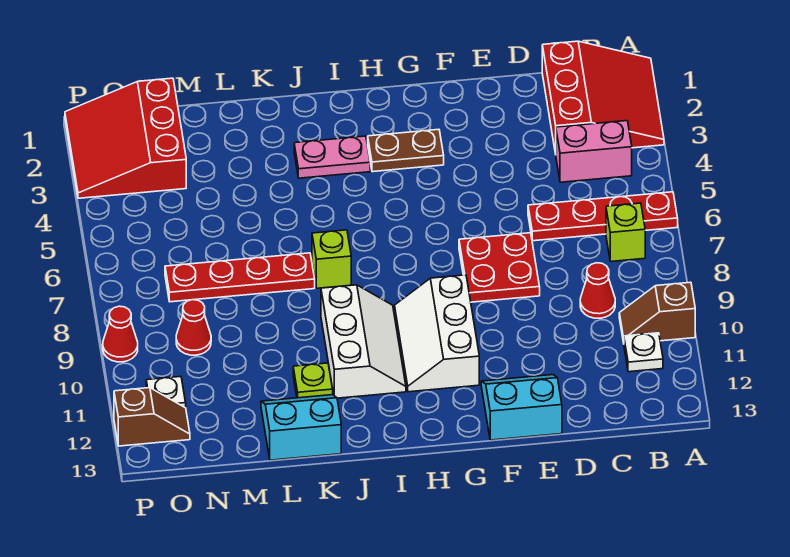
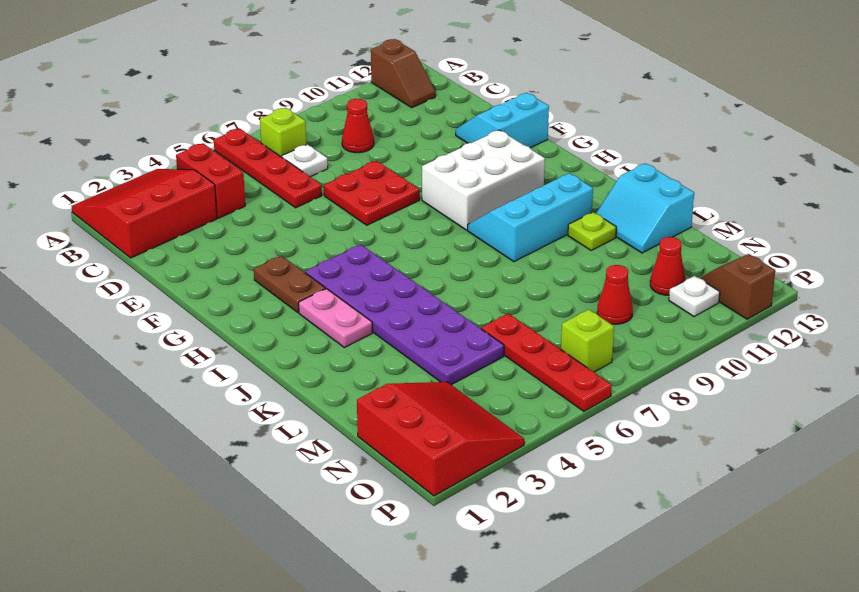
brown 1x2 slope [619,282,695,343] -> brown 1x2 slope moved to [371,39,436,108]
pink 1x2 brick [556,121,632,182] -> red 1x2 brick [176,143,245,218]
white 1x1 plate [624,333,663,372] -> white 1x1 plate moved to [282,144,328,177]
cyan 2x2 slope [481,375,562,440] -> cyan 2x2 slope turned to [456,93,549,148]
white 2x3 slope [395,275,479,392] -> white 2x3 brick [422,130,545,230]
none -> purple 2x6 plate [305,245,504,385]
white 2x3 slope [321,285,406,398] -> cyan 2x3 slope [468,173,593,262]
lime 1x1 brick [312,230,351,288] -> lime 1x1 brick moved to [561,309,614,372]
red 1x4 plate [165,253,315,302] -> red 1x4 plate moved to [481,313,612,411]
red 3x3 slope [65,78,186,198] -> red 3x3 slope turned to [357,382,524,496]
red 1x1 cone [103,306,138,362] -> red 1x1 cone moved to [650,237,685,295]

